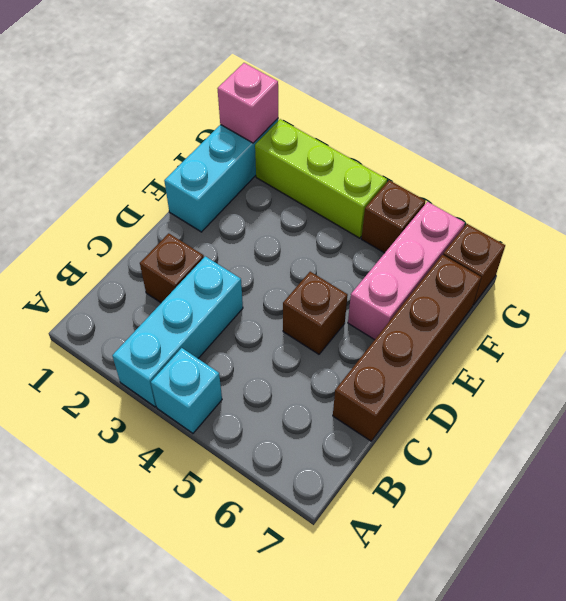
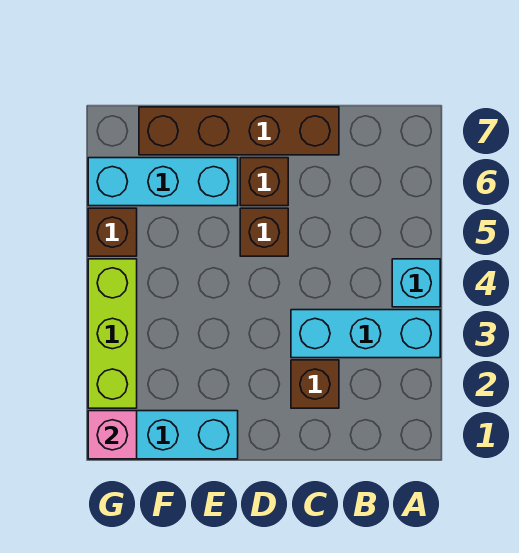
pink 1x3 brick [348,202,465,340] -> cyan 1x3 brick [88,158,238,206]
brown 1x1 brick [443,224,505,305] -> brown 1x1 brick moved to [240,158,288,206]

